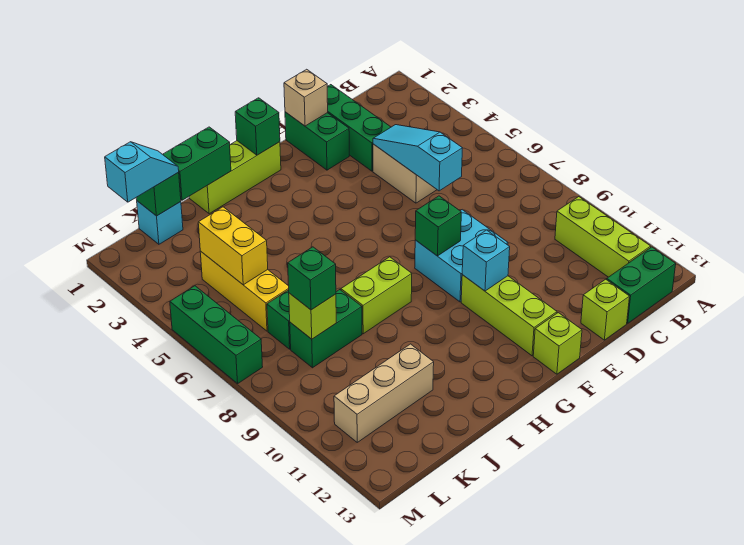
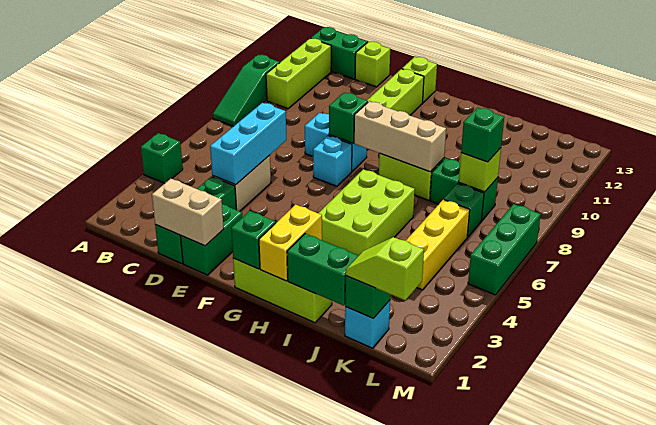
none -> green 1x1 brick [141,133,183,183]
none -> green 1x3 slope [213,55,280,126]
cyan 1x3 slope [373,125,462,191] -> cyan 1x3 brick [210,103,287,185]
tan 1x1 brick [284,69,328,126] -> tan 1x2 brick [152,179,224,246]
cyan 2x2 brick [415,210,508,302] -> cyan 1x2 brick [305,113,367,171]
cyan 1x1 brick [462,230,510,291] -> cyan 1x1 brick moved to [313,136,352,186]
none -> lime 2x3 brick [318,169,415,255]
tan 1x3 brick [334,344,434,442] -> tan 1x3 brick moved to [354,101,446,172]
cyan 1x2 slope [105,142,179,202] -> lime 1x2 slope [346,237,424,300]
yellow 1x2 brick [198,207,268,285] -> yellow 1x2 brick moved to [259,204,322,281]

